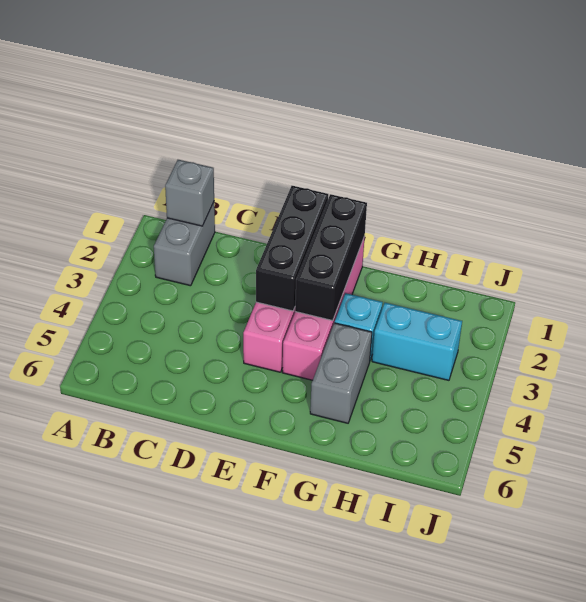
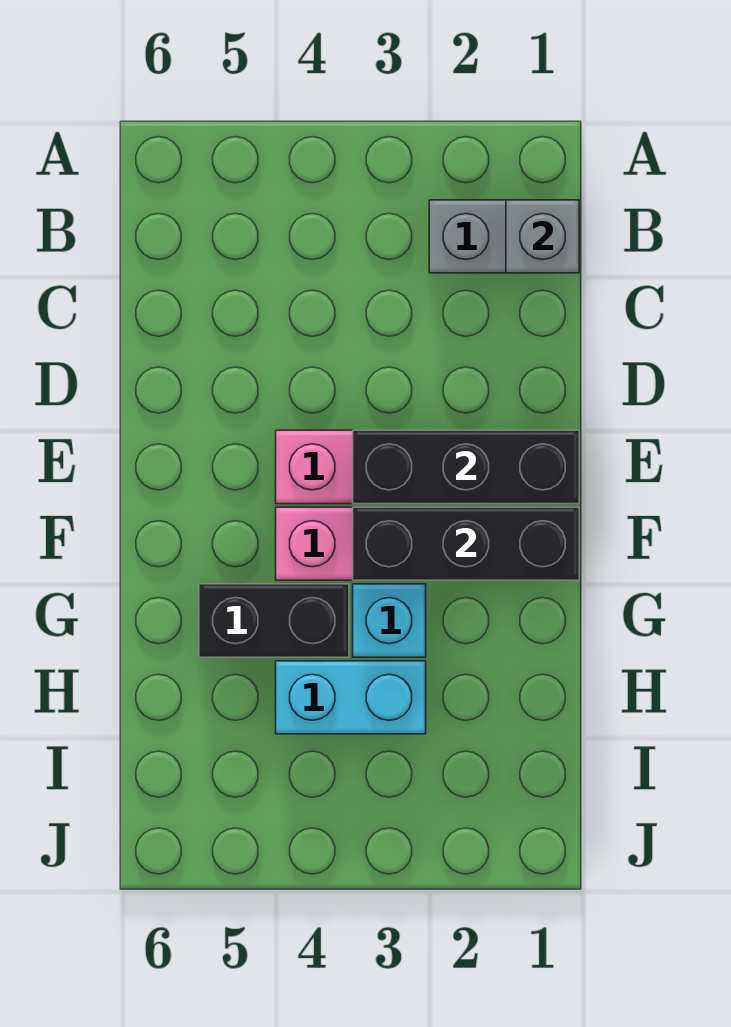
grey 1x2 brick [310,323,372,423] -> black 1x2 brick [199,584,349,657]
cyan 1x2 brick [372,303,462,380] -> cyan 1x2 brick turned to [276,661,426,734]

